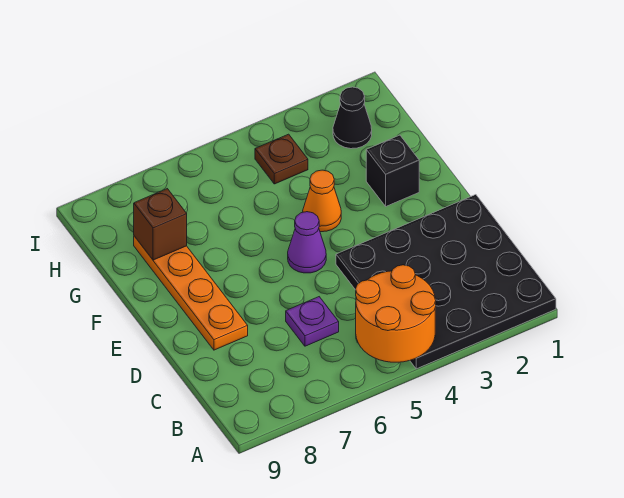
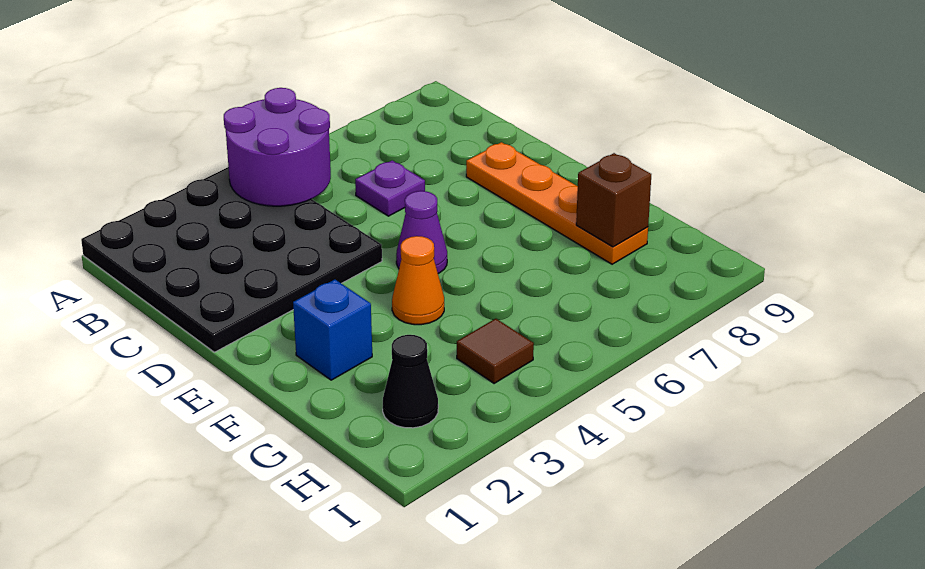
orange 2x2 round brick [356,265,436,362] -> purple 2x2 round brick [224,88,331,206]
black 1x1 brick [366,135,419,206] -> blue 1x1 brick [293,279,372,380]
brown 1x1 plate [255,134,308,184] -> brown 1x1 tile [457,319,534,383]

